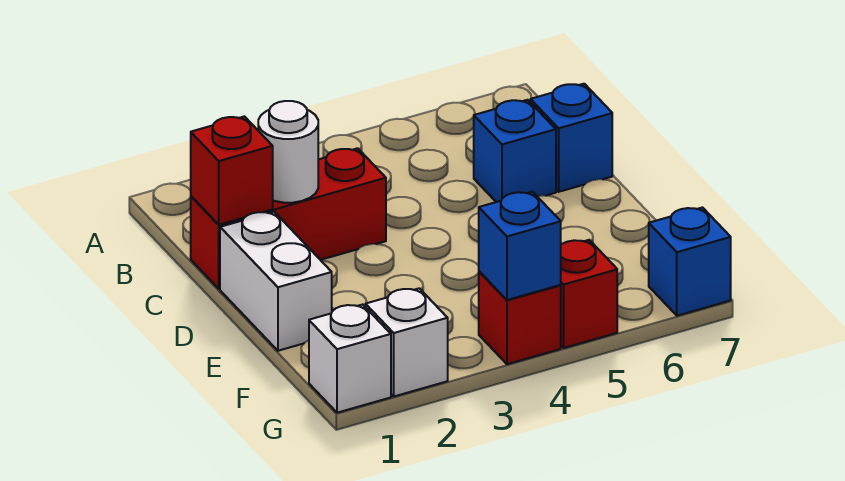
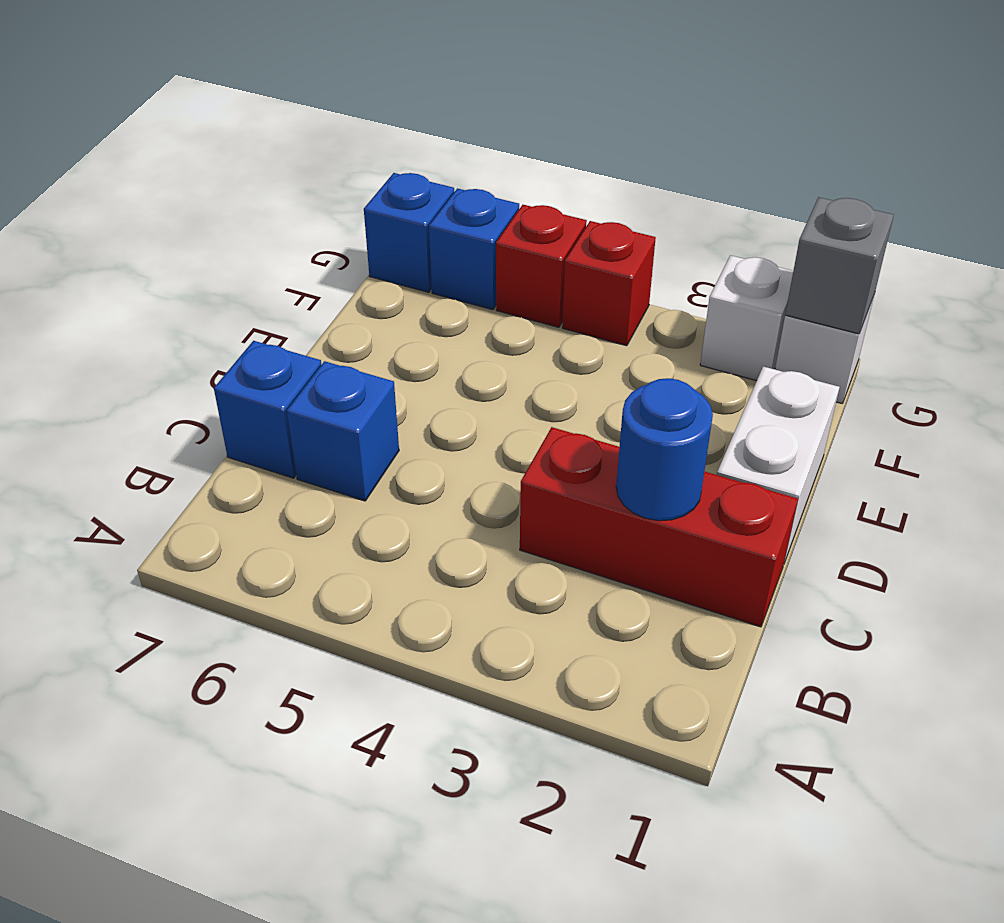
red 1x1 brick [191,116,273,225] -> none
white 1x1 round brick [258,101,318,203] -> blue 1x1 round brick [616,378,713,521]
none -> grey 1x1 brick [785,197,894,334]
blue 1x1 brick [479,192,561,300] -> blue 1x1 brick moved to [429,188,519,310]

